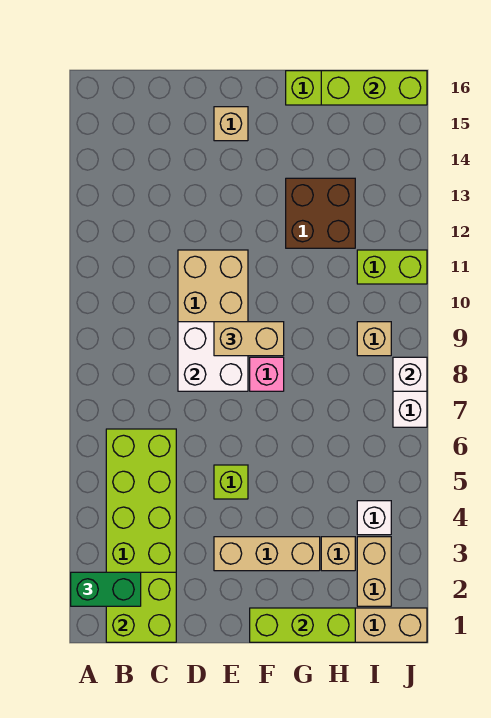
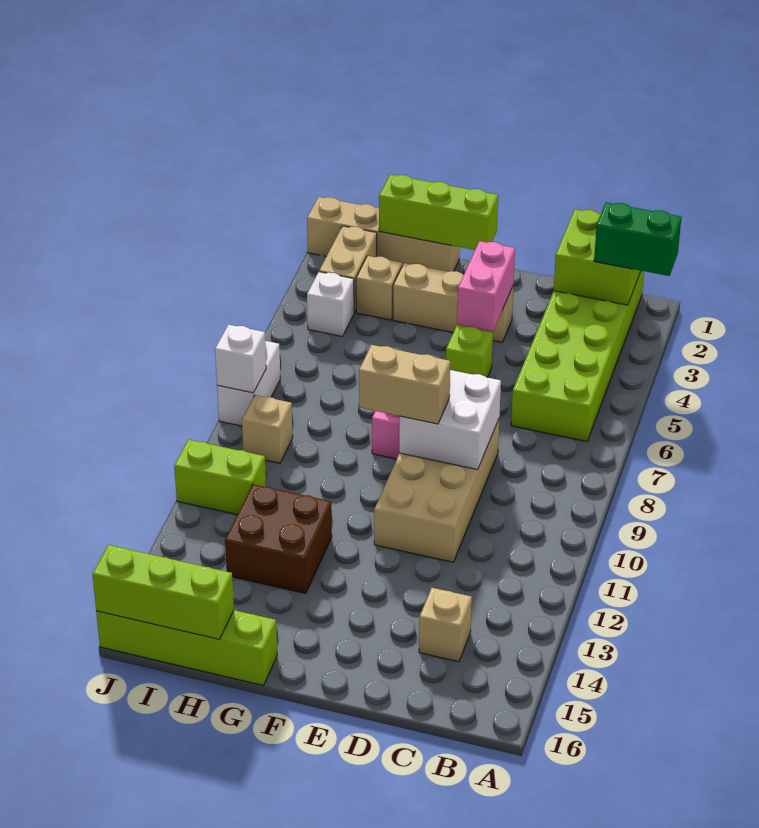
none -> pink 1x2 brick [457,241,515,331]
tan 1x1 brick [214,107,248,141] -> tan 1x1 brick moved to [419,588,472,662]

